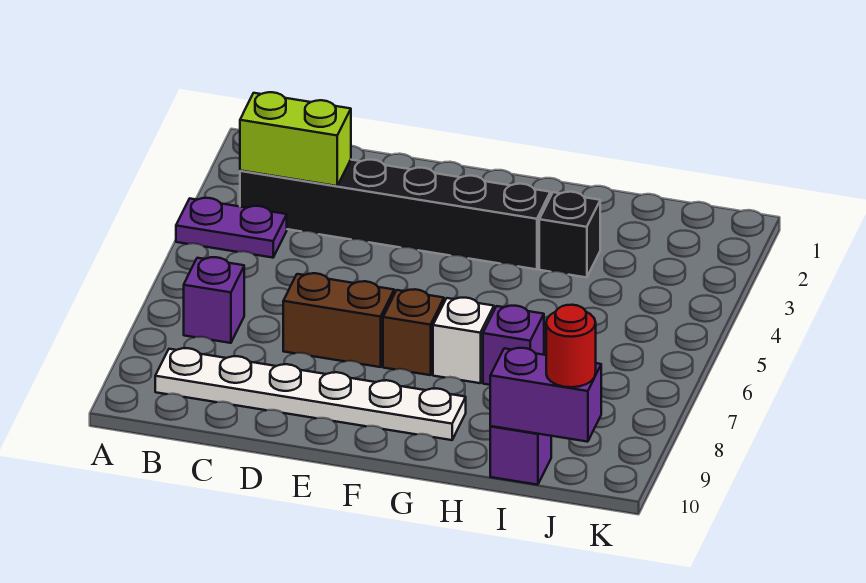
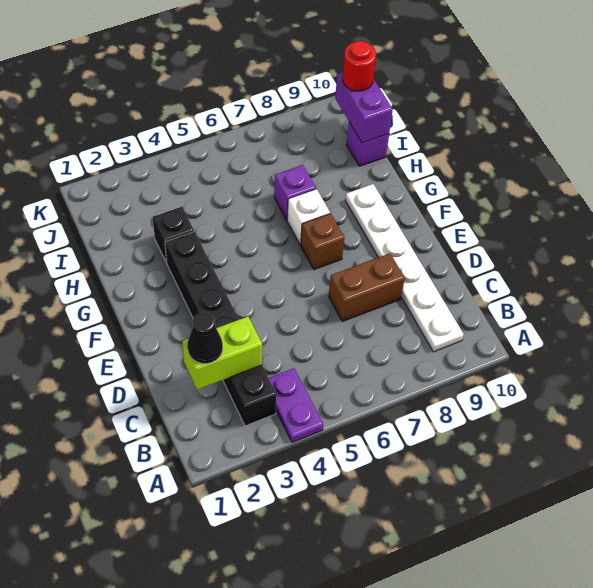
lime 1x2 brick [240,92,351,186] -> lime 1x2 brick turned to [182,316,262,390]
purple 1x1 brick [184,257,244,343] -> none
none -> black 1x1 cone [187,312,223,364]
brown 1x2 brick [283,273,394,367] -> brown 1x2 brick turned to [329,253,405,321]

